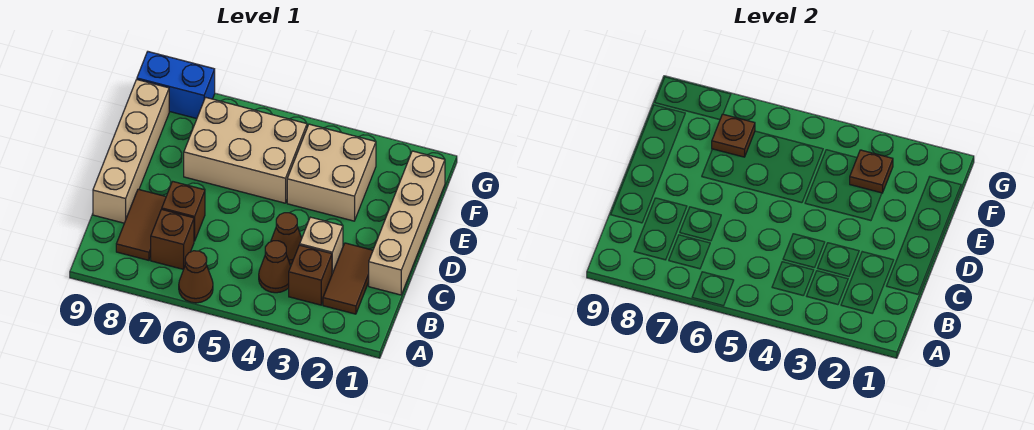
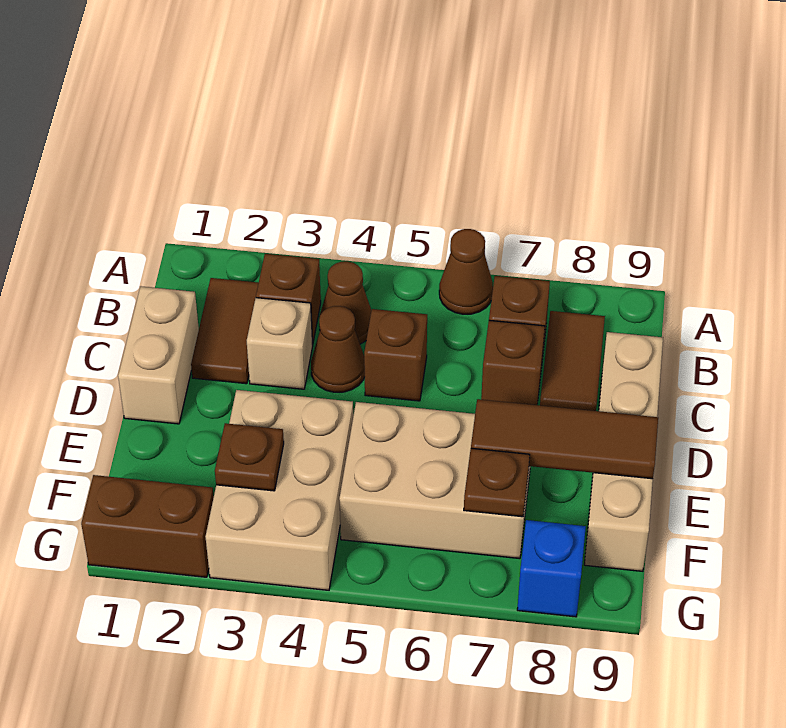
tan 1x4 brick [369,151,445,295] -> tan 1x2 brick [118,286,199,424]
none -> brown 1x1 brick [364,309,427,401]
tan 2x2 brick [287,124,376,221] -> tan 2x3 brick [205,390,353,590]
none -> brown 1x3 tile [471,399,658,479]
none -> brown 1x2 brick [81,475,214,577]
blue 1x2 brick [137,52,215,119] -> blue 1x1 brick [517,520,586,617]

